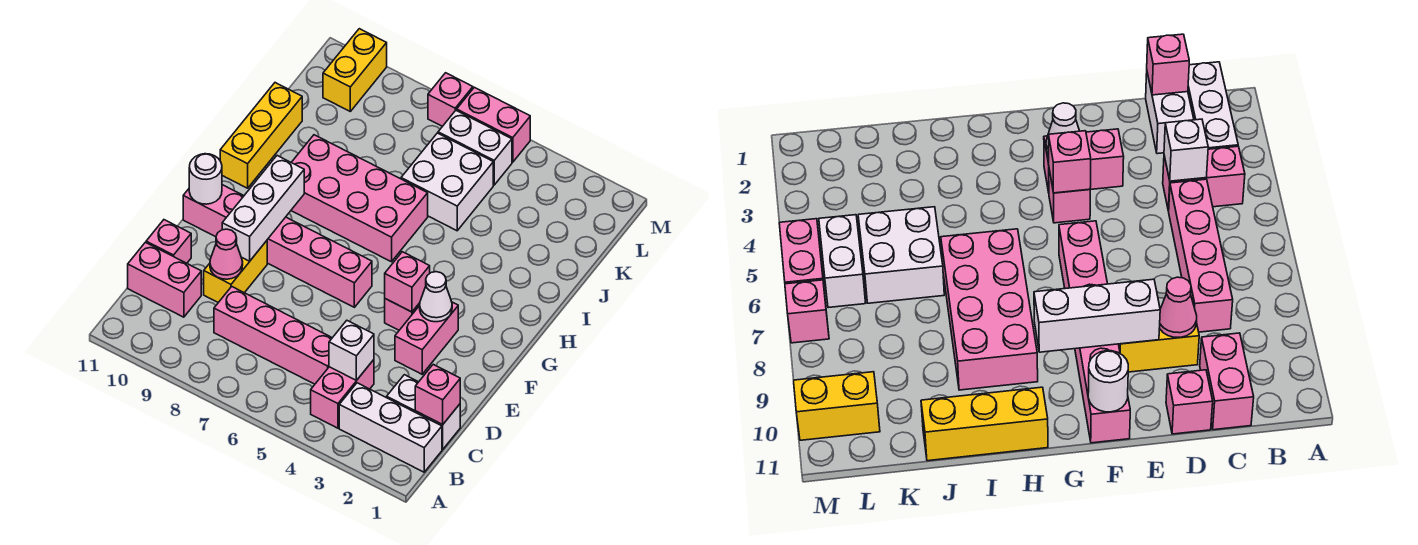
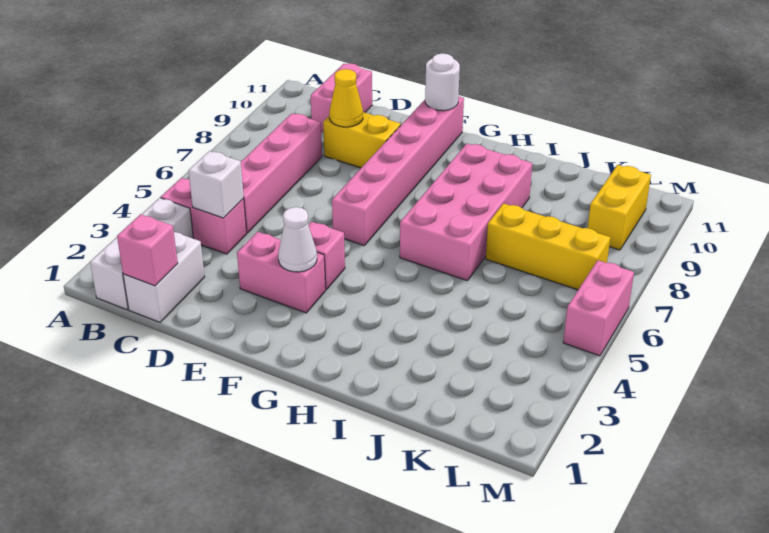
pink 1x1 cone [210,229,243,279] -> yellow 1x1 cone [329,69,363,127]
pink 1x1 brick [146,220,191,263] -> none
white 1x3 brick [222,156,304,261] -> none
pink 1x1 brick [385,252,430,312] -> none
yellow 1x3 brick [220,83,302,188] -> yellow 1x3 brick moved to [486,204,610,290]
white 2x2 brick [401,133,493,231] -> none
white 1x2 brick [438,110,512,185] -> none
yellow 1x2 brick [323,29,387,111] -> yellow 1x2 brick turned to [588,165,651,250]
pink 1x1 brick [428,73,473,126] -> none

